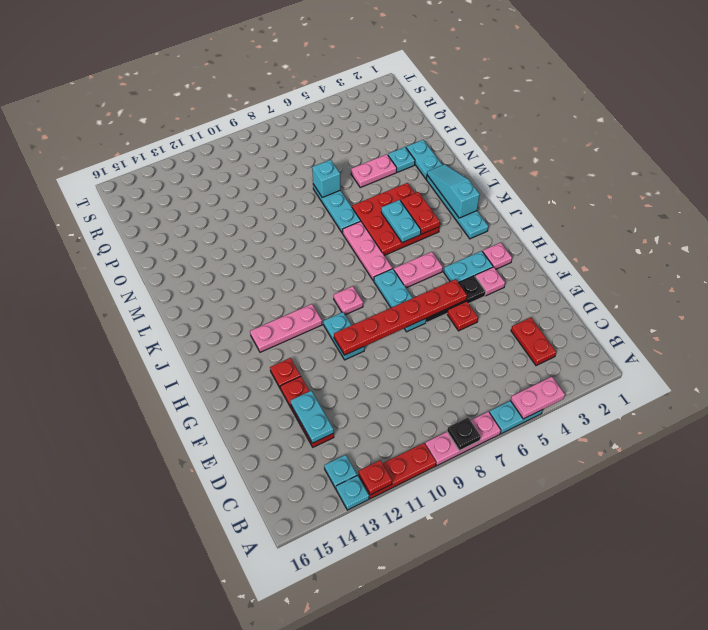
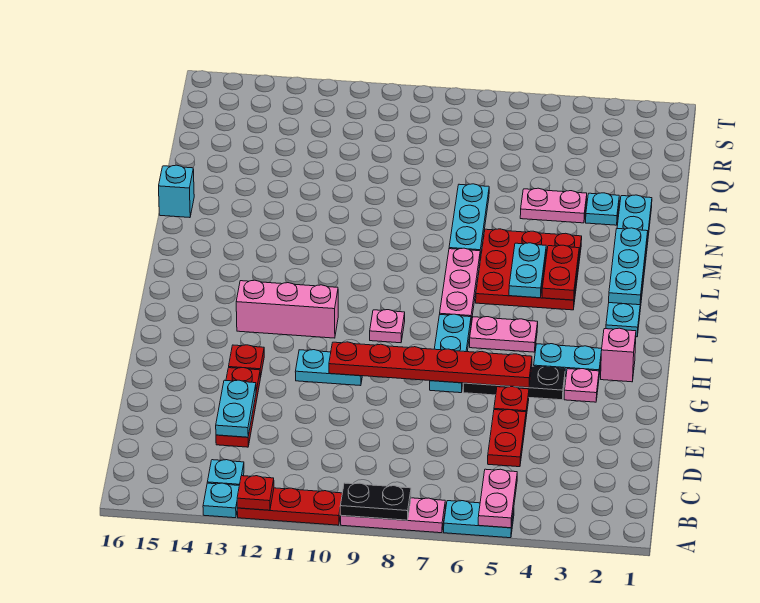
pink 1x2 plate [511,377,565,419] -> pink 1x2 plate turned to [478,469,517,528]
black 1x1 plate [447,418,481,451] -> black 1x2 plate [340,483,411,520]
red 1x2 plate [511,318,556,366] -> red 1x2 plate moved to [488,410,526,467]
cyan 1x2 plate [324,312,365,360] -> cyan 1x2 plate turned to [295,350,362,386]
pink 1x1 plate [483,243,512,269] -> pink 1x1 brick [601,328,636,382]
pink 1x3 plate [250,304,322,352] -> pink 1x3 brick [236,280,338,338]
cyan 1x3 slope [427,164,480,218] -> cyan 1x3 plate [609,228,648,305]
cyan 1x1 brick [312,160,340,198] -> cyan 1x1 brick moved to [159,165,194,218]

